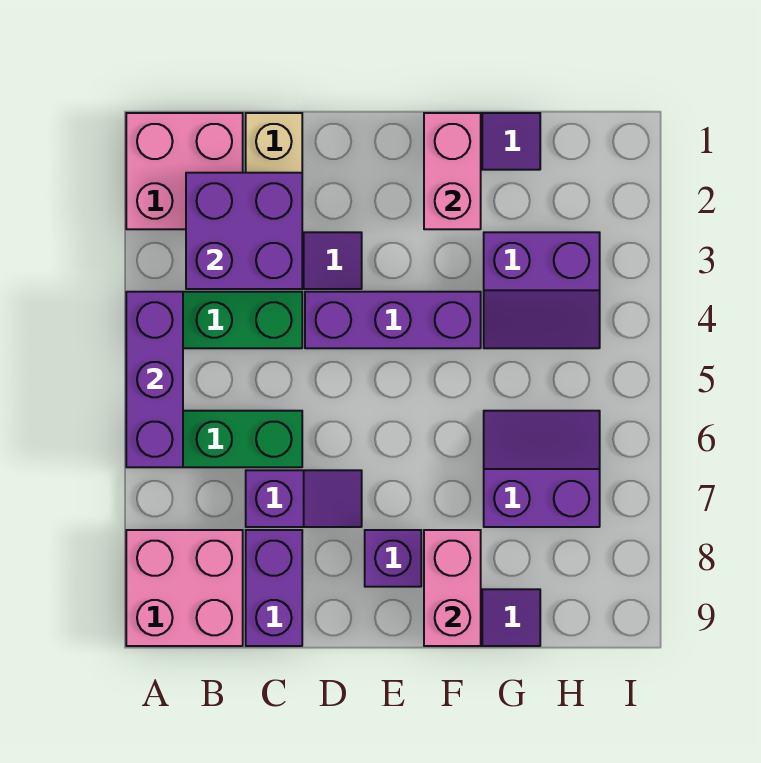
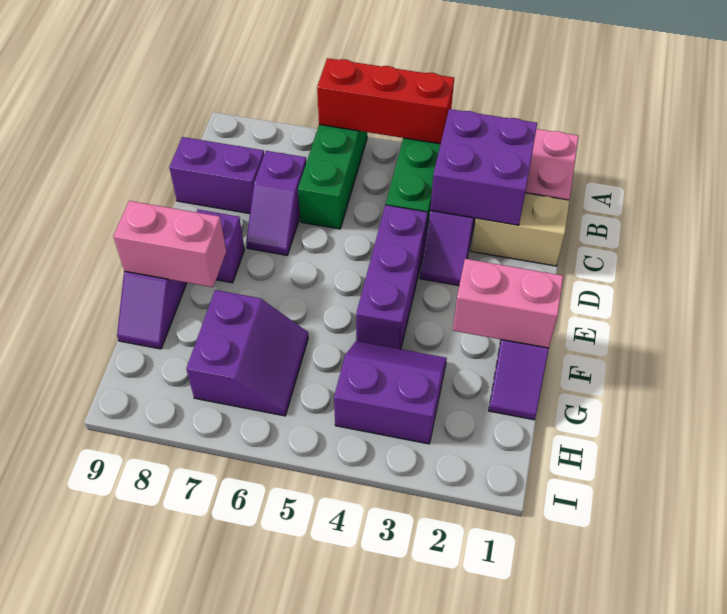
purple 1x3 brick [126,292,183,467] -> red 1x3 brick [317,58,454,144]
pink 2x2 brick [126,530,243,646] -> none
purple 2x2 slope [484,232,600,348] -> purple 2x2 slope turned to [334,341,447,444]

